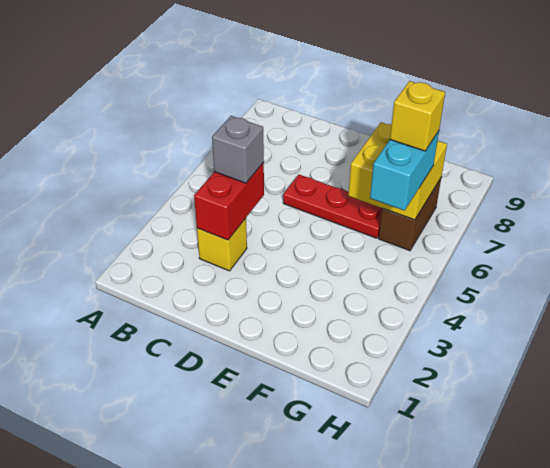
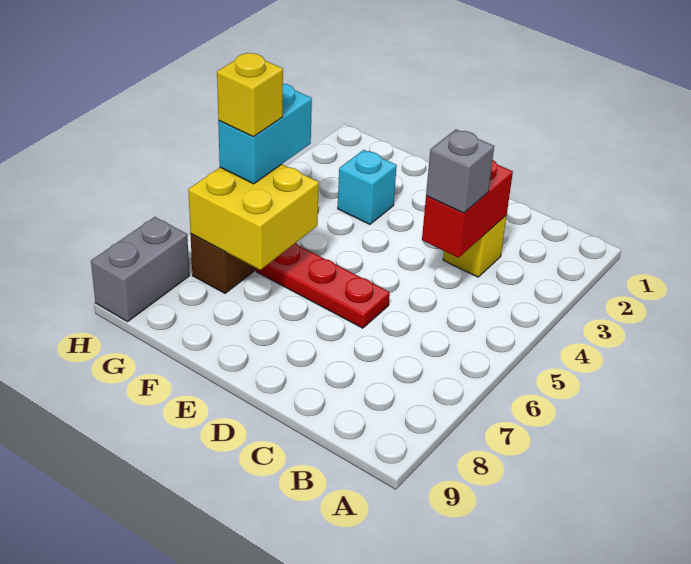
none -> cyan 1x1 brick [338,150,397,224]
none -> grey 1x2 brick [91,217,189,322]

